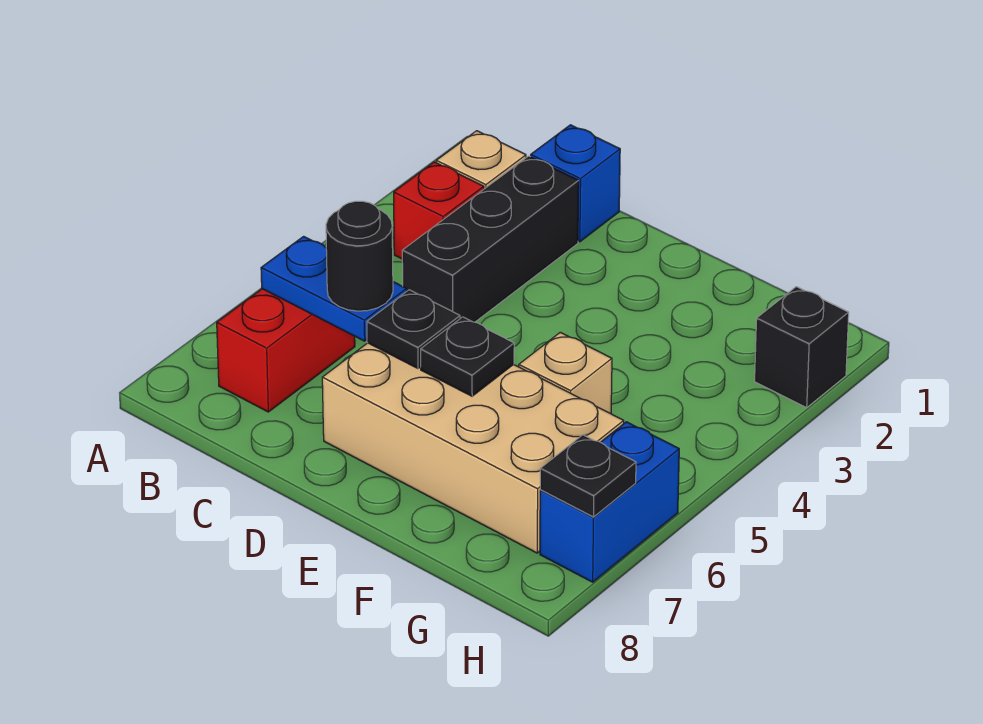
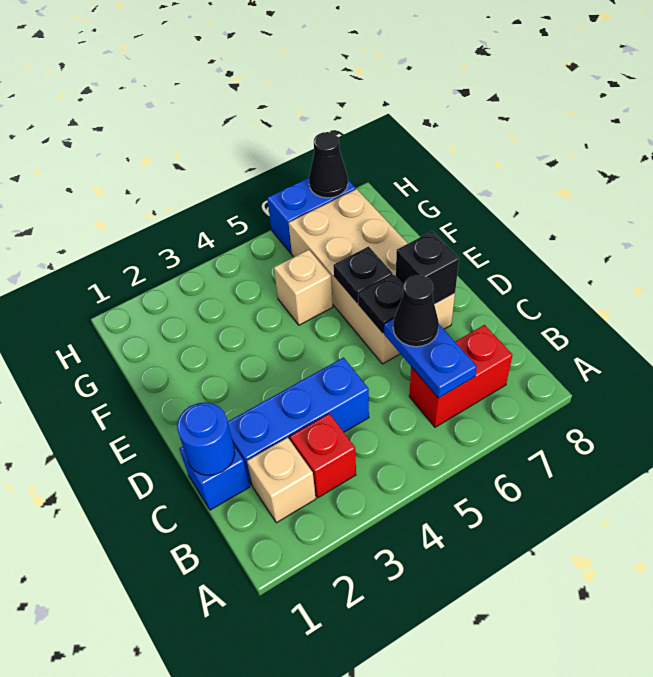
none -> blue 1x1 round brick [177,402,235,475]
black 1x3 brick [402,156,579,322] -> blue 1x3 brick [228,358,369,486]
black 1x1 round brick [326,201,393,311] -> black 1x1 cone [393,275,439,347]
black 1x1 brick [755,287,849,408] -> black 1x1 brick moved to [396,231,459,305]
black 1x1 plate [540,435,636,517] -> black 1x1 cone [309,132,348,198]

